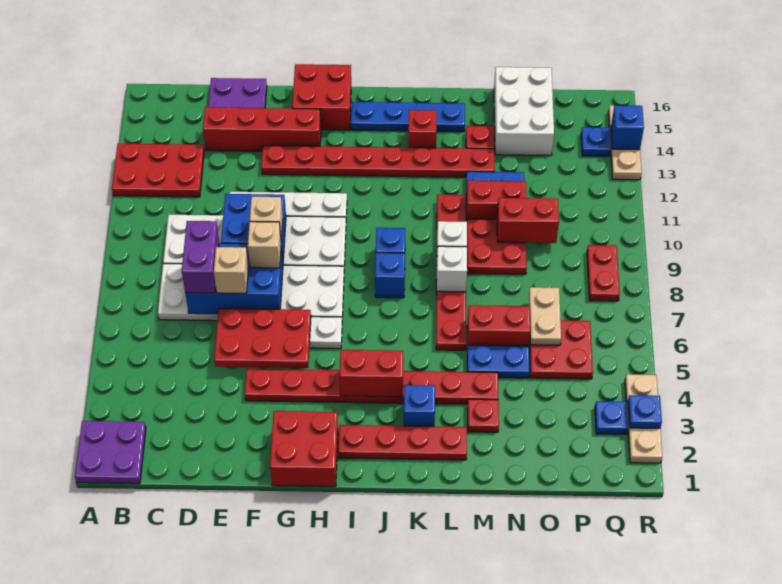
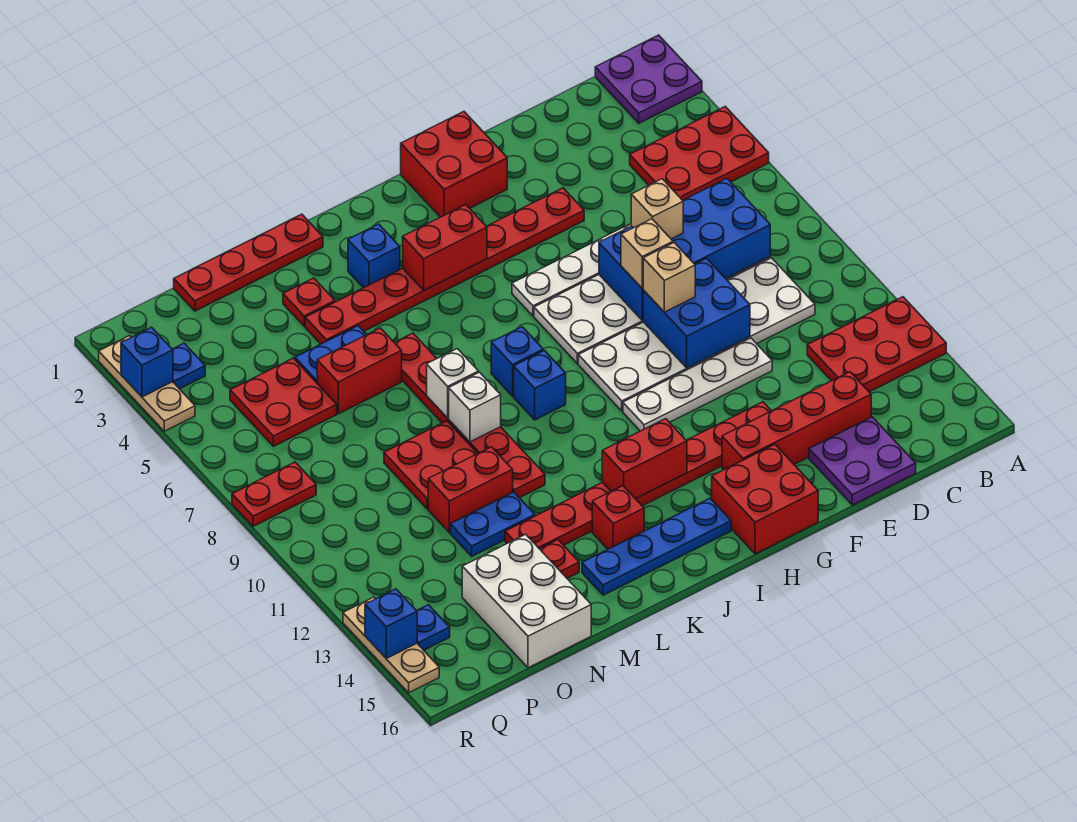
blue 2x3 brick [185,243,283,314] -> blue 2x4 brick [599,178,770,321]
purple 1x2 brick [182,221,219,293] -> none
red 2x3 plate [214,308,311,368] -> red 2x3 plate moved to [630,107,769,200]
red 1x4 plate [338,425,467,460] -> red 1x4 plate moved to [174,214,323,311]
red 1x2 brick [497,198,559,243] -> red 1x2 brick moved to [602,419,687,499]
tan 1x2 plate [529,287,561,345] -> none
red 1x2 plate [587,245,620,301] -> red 1x2 plate turned to [232,462,316,526]
blue 1x1 plate [628,395,662,428] -> blue 1x1 brick [121,327,173,397]

